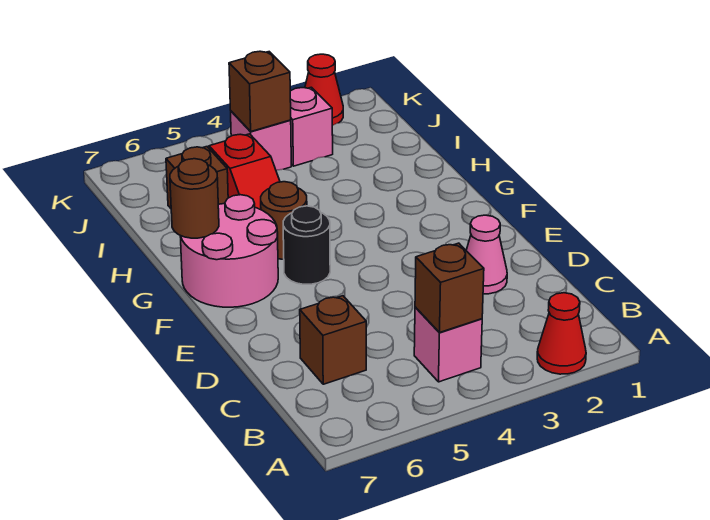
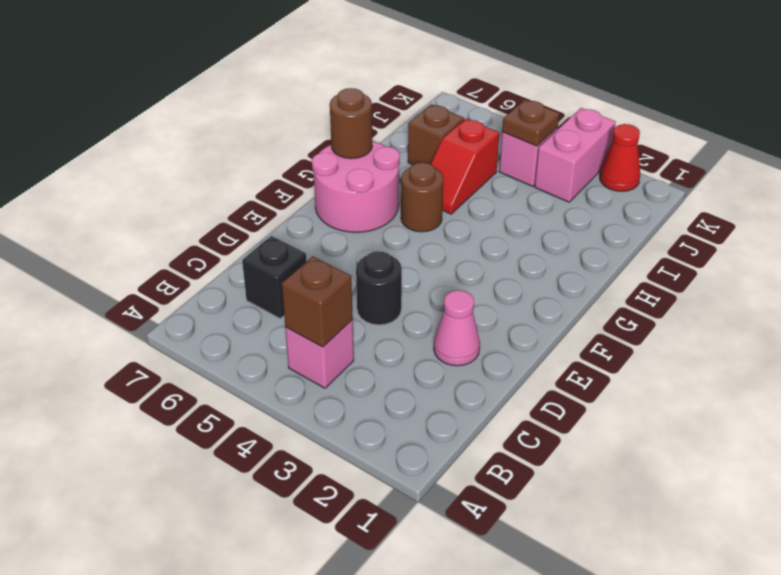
red 1x1 cone [537,293,586,374] -> none
brown 1x1 brick [300,296,366,384] -> black 1x1 brick [242,236,307,319]
black 1x1 round brick [283,206,330,284] -> black 1x1 round brick moved to [356,251,402,325]
pink 1x1 brick [290,87,333,166] -> pink 1x2 brick [535,108,616,202]
brown 1x1 brick [229,51,291,131] -> brown 1x1 plate [502,99,559,146]

